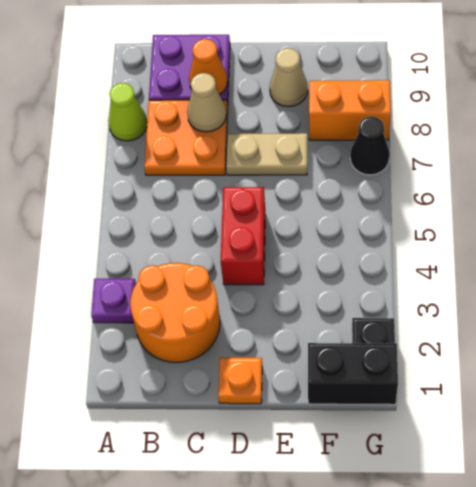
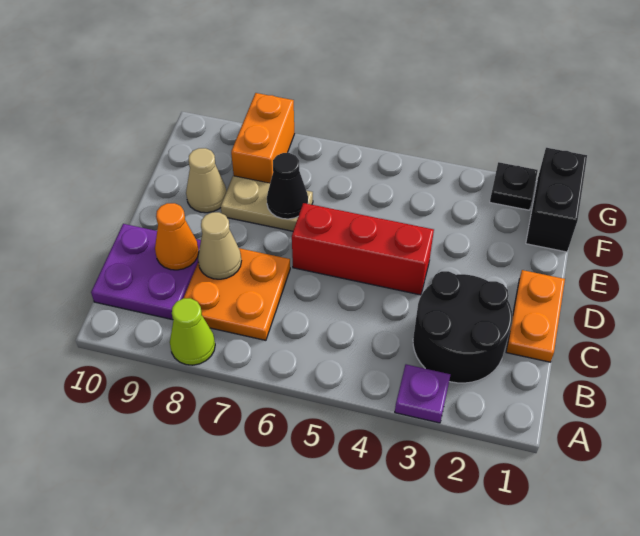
orange 2x2 round brick [130,263,220,362] -> black 2x2 round brick [413,271,513,383]
orange 1x1 plate [218,358,262,404] -> orange 1x2 plate [506,270,565,362]
red 1x2 brick [221,187,265,285] -> red 1x3 brick [292,203,434,295]
tan 1x2 plate [226,133,307,175] -> tan 1x2 plate turned to [221,176,313,231]
black 1x1 cone [350,116,390,175] -> black 1x1 cone moved to [267,153,308,219]

